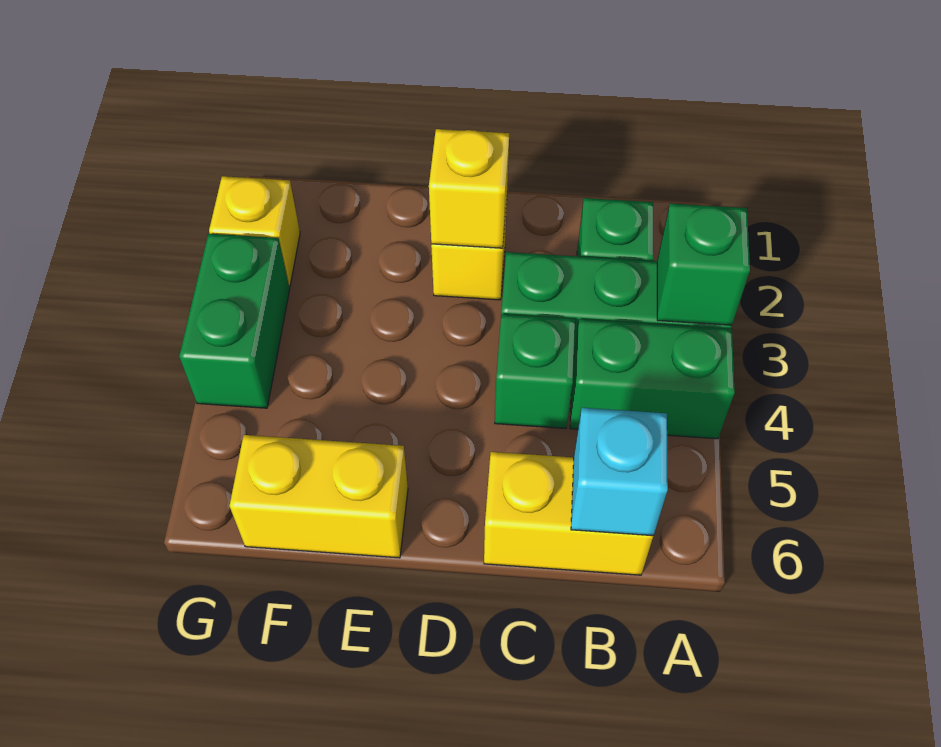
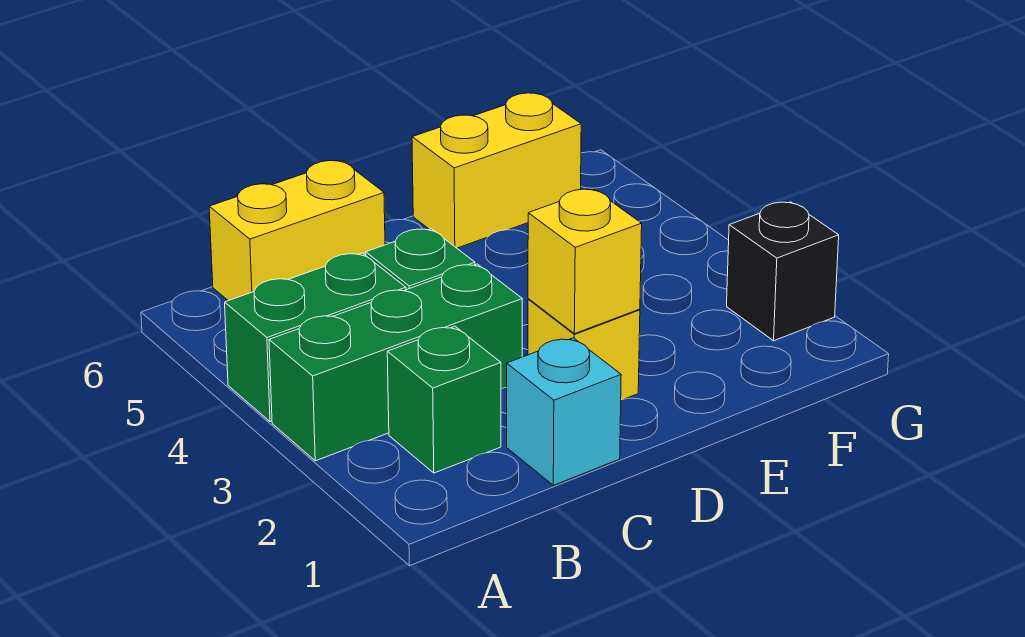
green 1x1 brick [657,203,750,325] -> none
cyan 1x1 brick [571,408,668,536] -> cyan 1x1 brick moved to [507,338,621,485]
yellow 1x1 brick [209,176,300,286] -> black 1x1 brick [727,202,839,341]
green 1x2 brick [179,234,290,408] -> none

